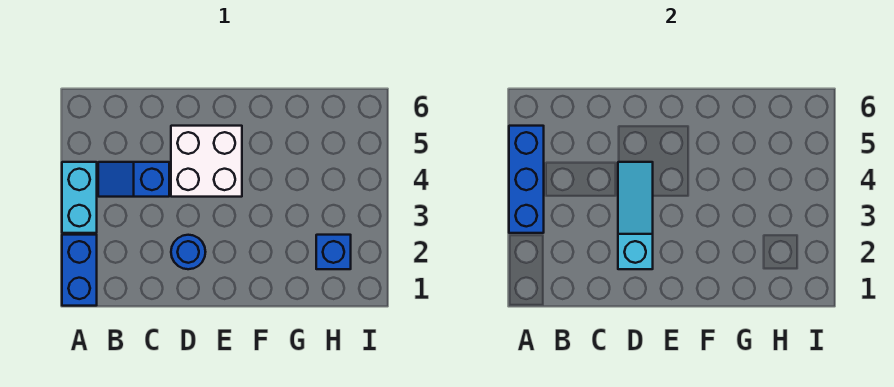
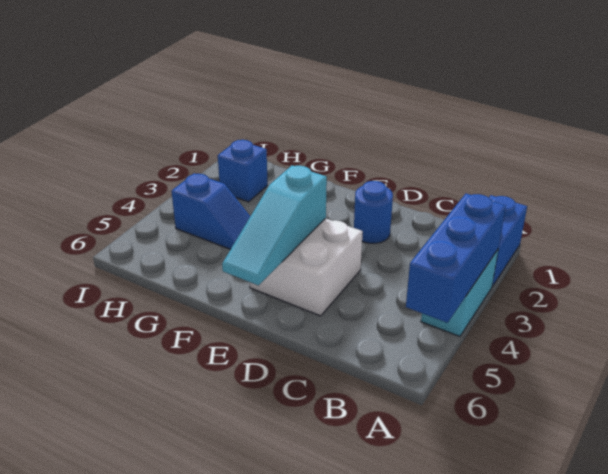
blue 1x2 slope [98,162,169,197] -> blue 1x2 slope moved to [171,173,250,249]
cyan 1x3 slope [618,162,653,269] -> cyan 1x3 slope moved to [222,166,327,285]

